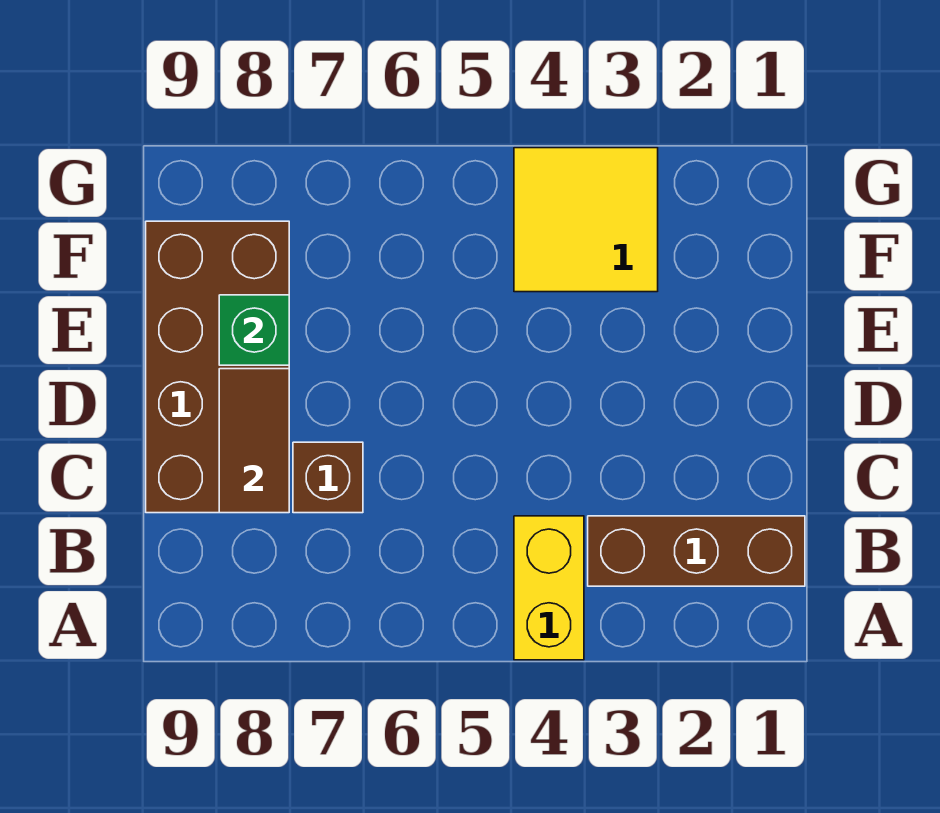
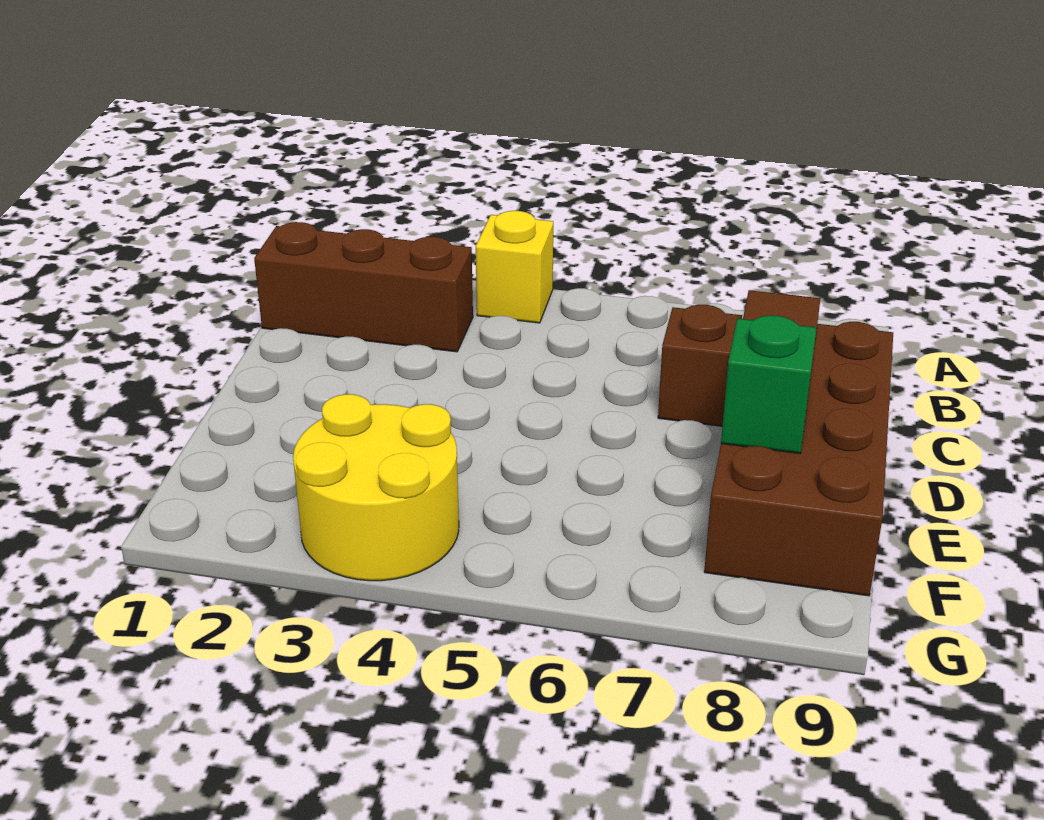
yellow 1x2 brick [514,516,584,660] -> yellow 1x1 brick [476,211,553,323]
yellow 2x2 tile [514,148,658,292] -> yellow 2x2 round brick [293,394,459,581]

